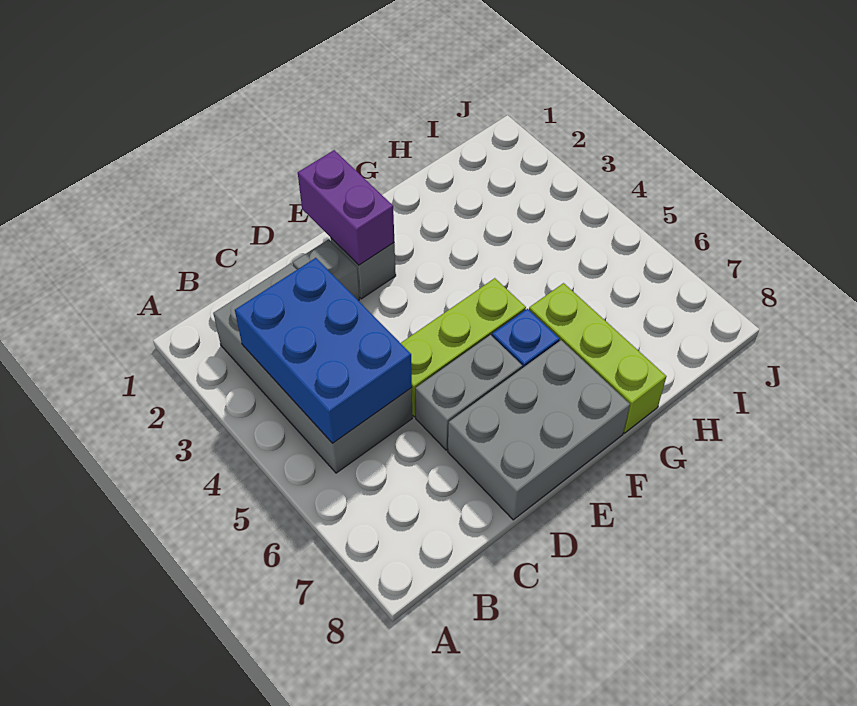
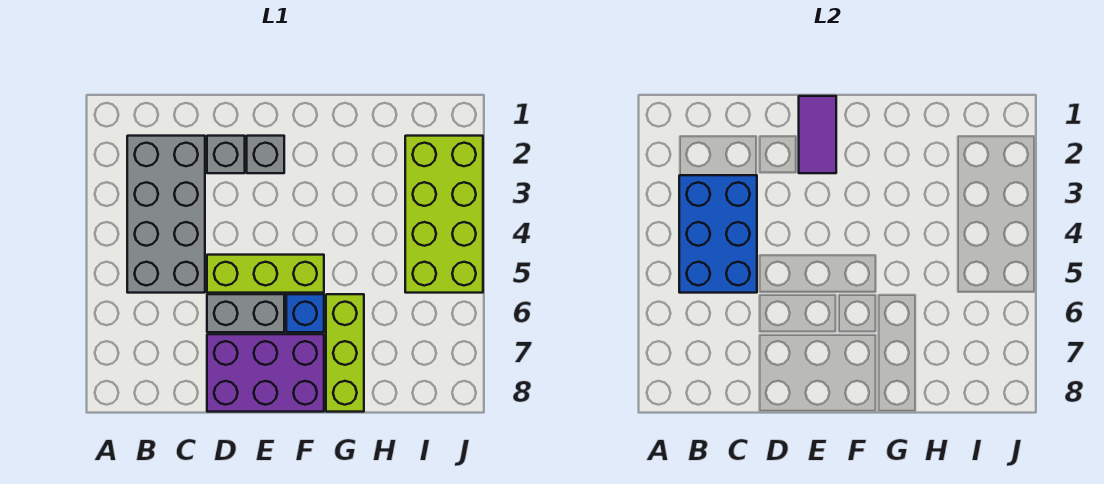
grey 2x3 brick [448,340,630,520] -> purple 2x3 brick [207,334,324,412]
purple 1x2 brick [298,150,394,265] -> purple 1x2 tile [799,96,836,173]
none -> lime 2x4 brick [405,136,483,293]

